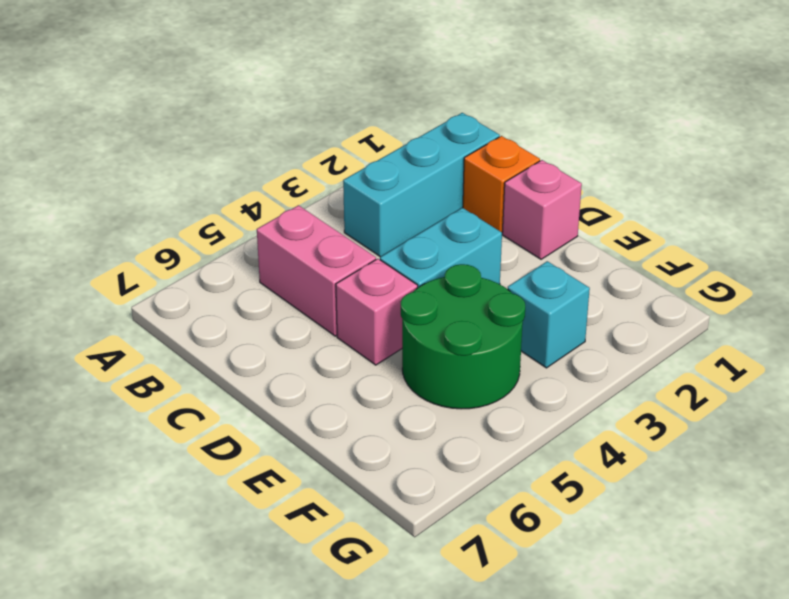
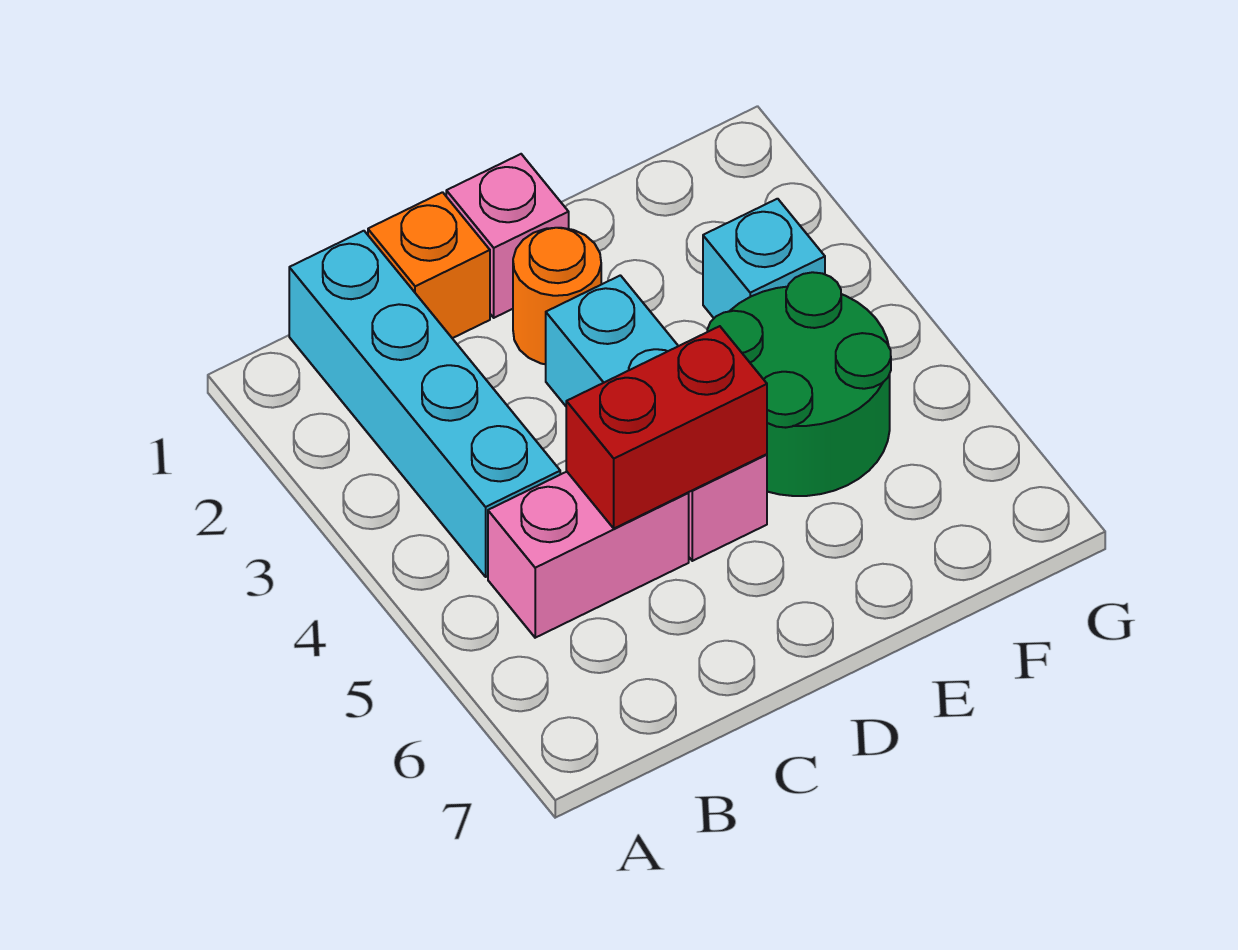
cyan 1x3 brick [343,113,500,257] -> cyan 1x4 brick [289,231,560,577]
none -> red 1x2 brick [566,326,767,528]
none -> orange 1x1 round brick [513,228,601,364]

